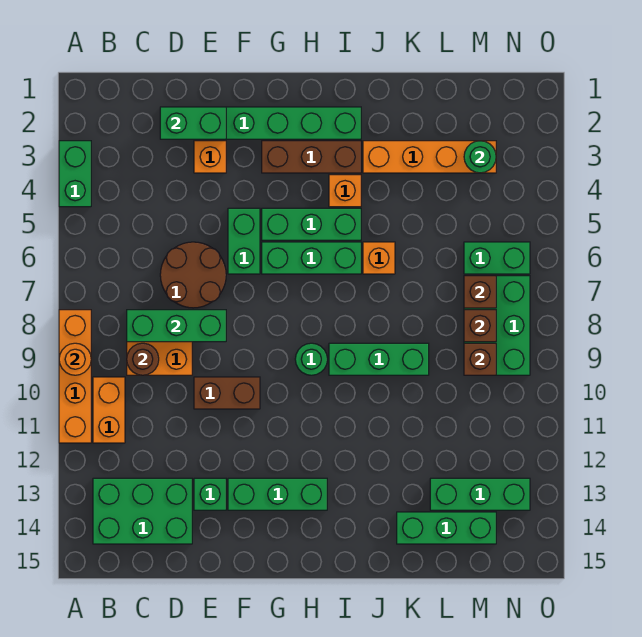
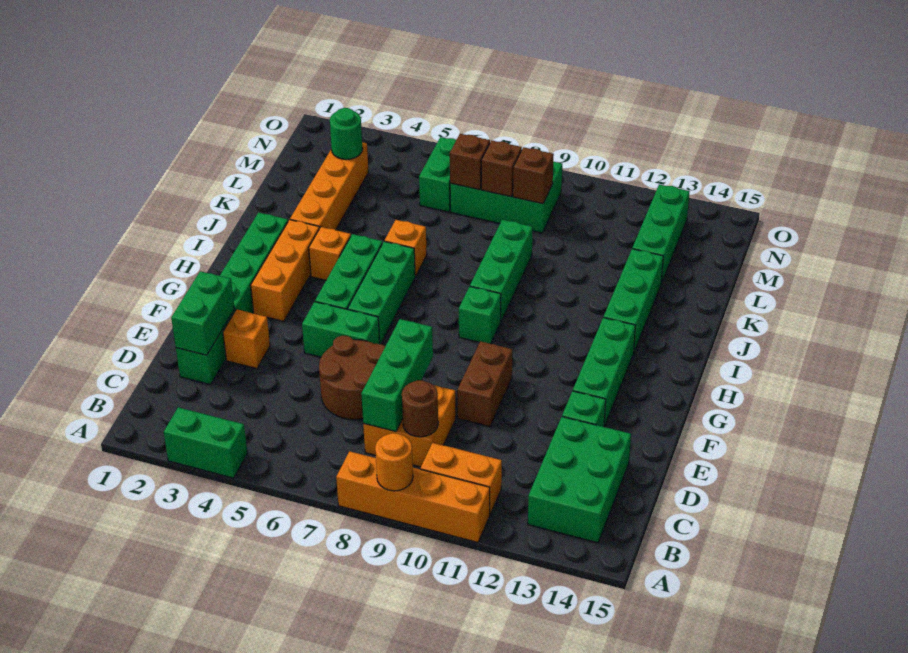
brown 1x3 brick [262,141,361,173] -> orange 1x3 brick [251,220,319,321]
green 1x1 round brick [295,343,327,375] -> green 1x1 brick [459,286,501,344]
green 1x3 brick [397,512,496,544] -> green 1x3 brick moved to [604,249,663,352]

